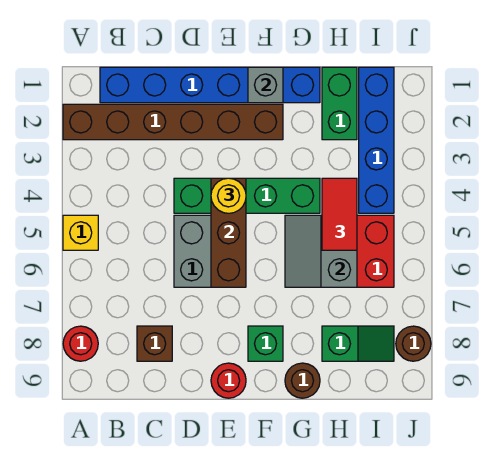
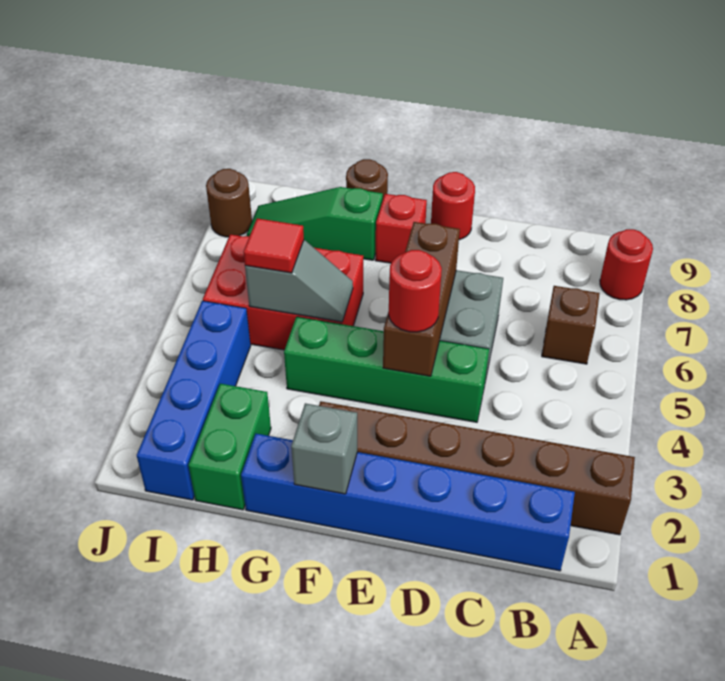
yellow 1x1 brick [63,215,98,250] -> none
brown 1x1 brick [137,326,172,361] -> brown 1x1 brick moved to [542,286,600,364]
yellow 1x1 round brick [211,178,246,213] -> red 1x1 round brick [389,250,442,332]
green 1x1 brick [248,326,283,361] -> red 1x1 brick [375,194,427,263]
grey 2x2 slope [285,215,357,287] -> grey 1x2 slope [245,240,353,322]
red 1x2 tile [322,178,357,250] -> red 1x1 tile [243,218,304,273]
green 1x2 slope [322,326,394,361] -> green 1x3 slope [247,187,383,260]

